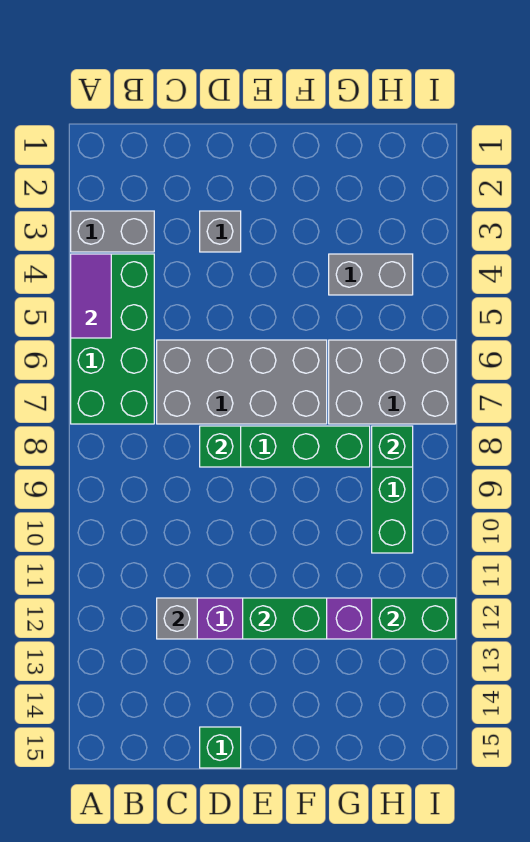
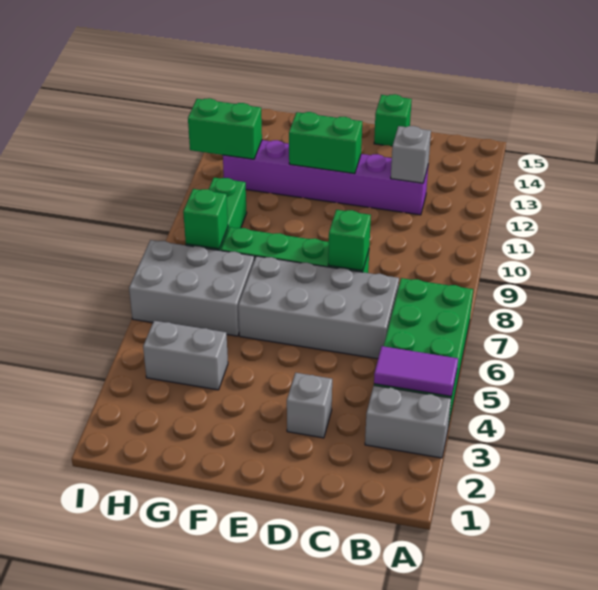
purple 1x2 tile [71,254,111,338] -> purple 1x2 tile turned to [374,346,458,396]

